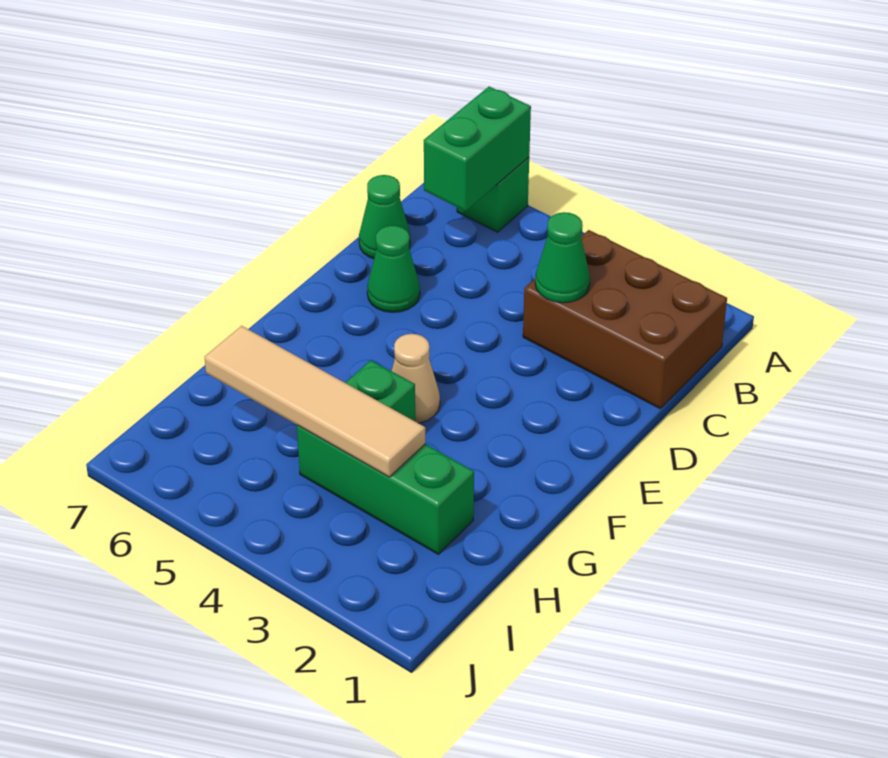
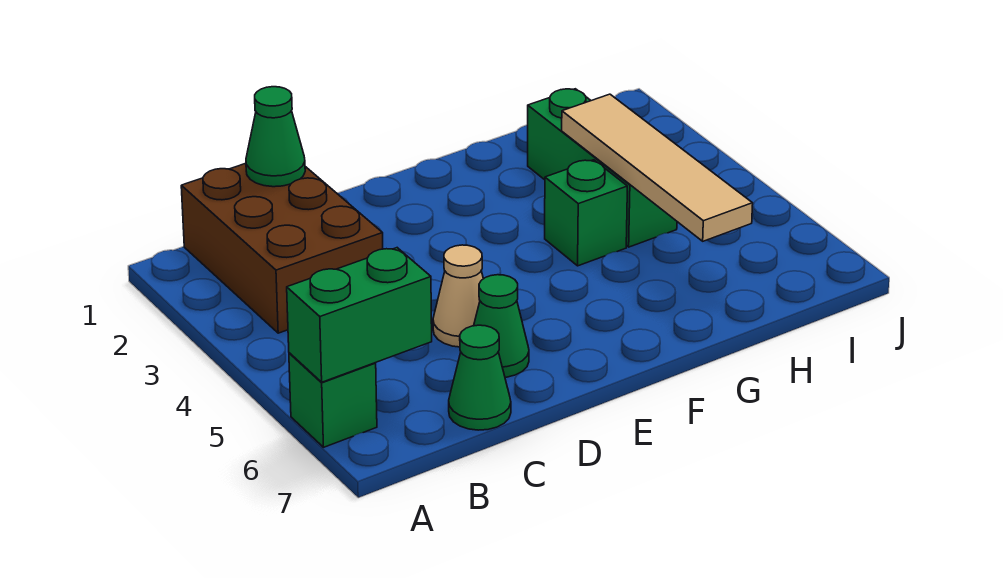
green 1x1 cone [535,212,590,303] -> green 1x1 cone moved to [246,87,305,187]
tan 1x1 cone [392,334,440,423] -> tan 1x1 cone moved to [433,245,483,347]

